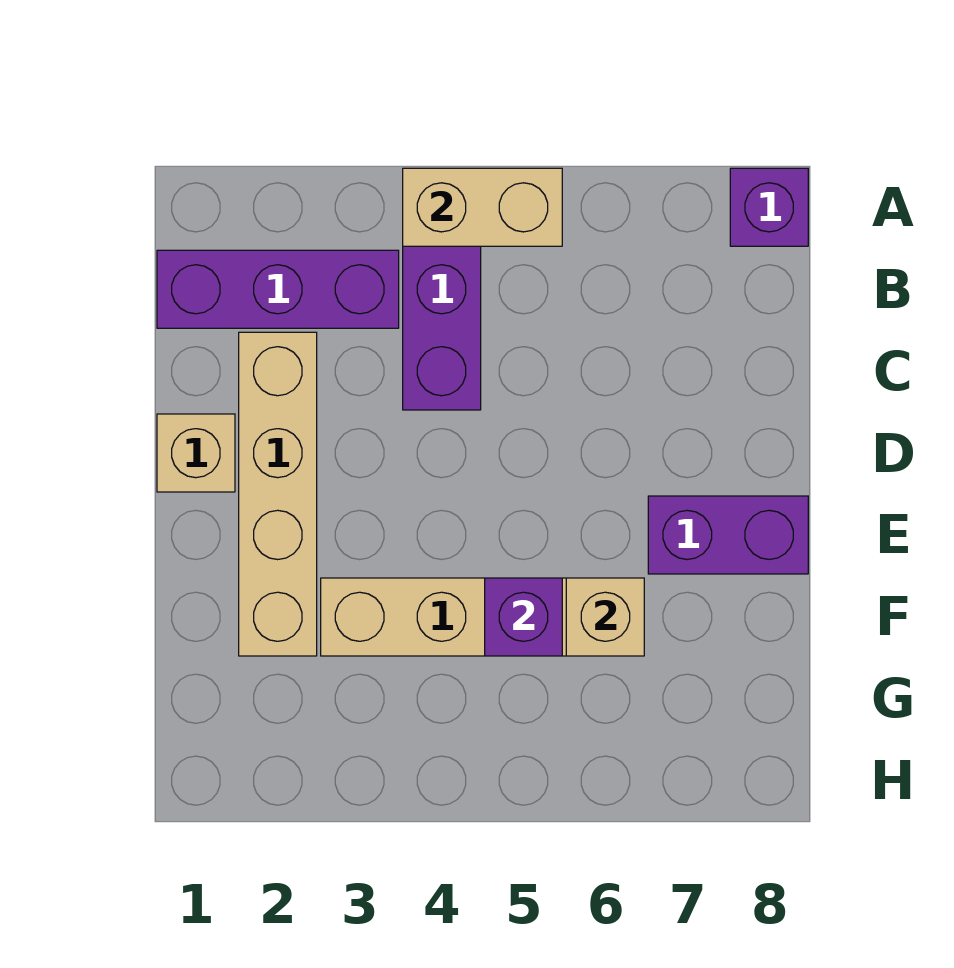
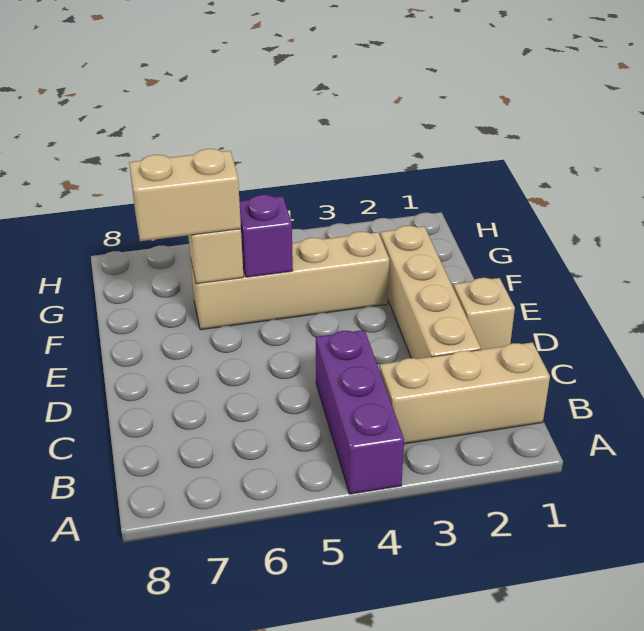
tan 1x2 brick [403,168,562,246] -> tan 1x2 brick moved to [129,149,241,241]
purple 1x1 brick [730,168,808,246] -> none
purple 1x3 brick [157,250,399,328] -> tan 1x3 brick [380,342,550,444]
purple 1x2 brick [648,496,808,574] -> none

